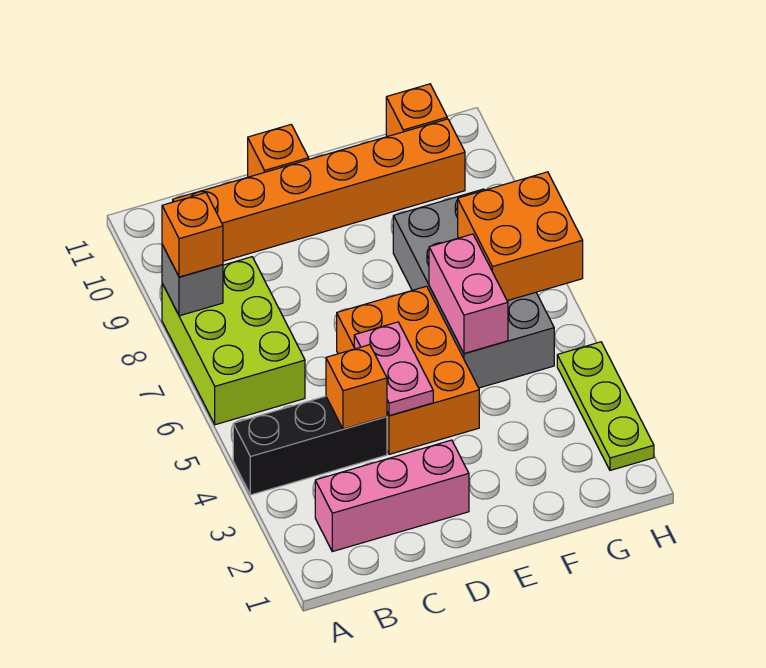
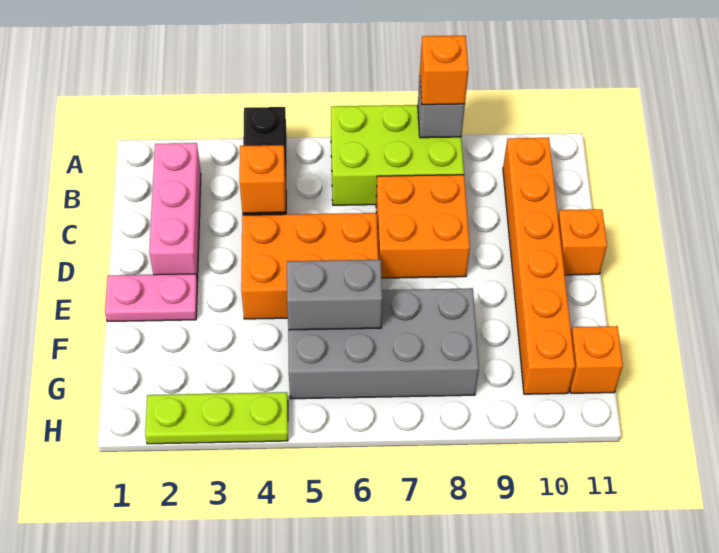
pink 1x2 plate [354,322,433,416] -> pink 1x2 plate moved to [105,274,197,322]
pink 1x2 brick [429,234,508,353] -> grey 1x2 brick [287,260,382,330]
orange 2x2 brick [458,172,583,301] -> orange 2x2 brick moved to [376,175,470,278]

